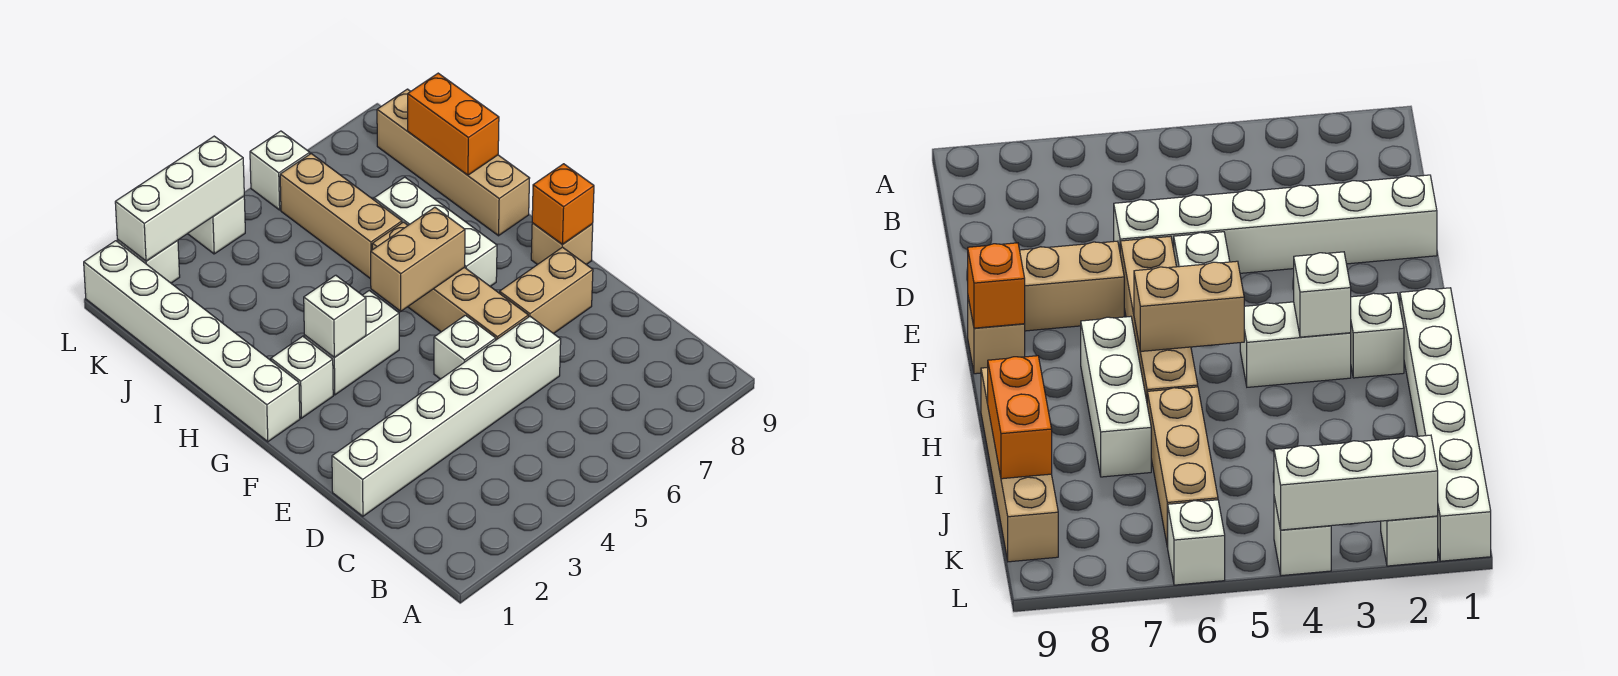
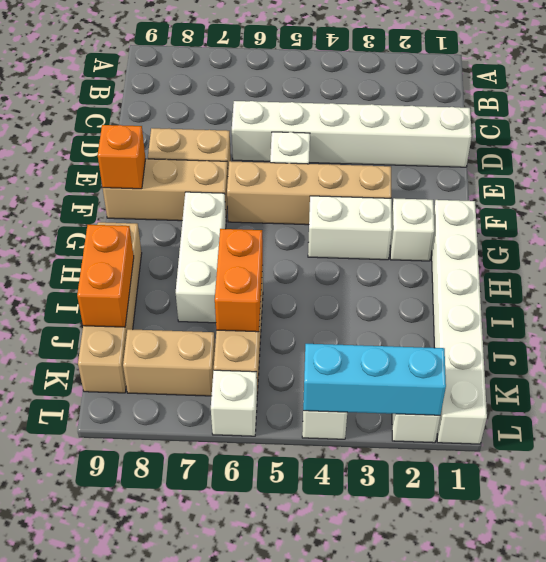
tan 1x4 brick [372,222,528,340] -> tan 1x4 brick turned to [227,161,391,225]
tan 1x1 brick [531,223,593,265] -> tan 1x3 brick [103,159,228,221]
white 1x1 brick [304,275,366,358] -> none
tan 1x2 brick [371,207,465,311] -> tan 1x2 brick moved to [123,329,215,396]
none -> orange 1x2 brick [215,229,263,332]
white 1x3 brick [115,136,244,261] -> cyan 1x3 brick [303,344,446,415]

